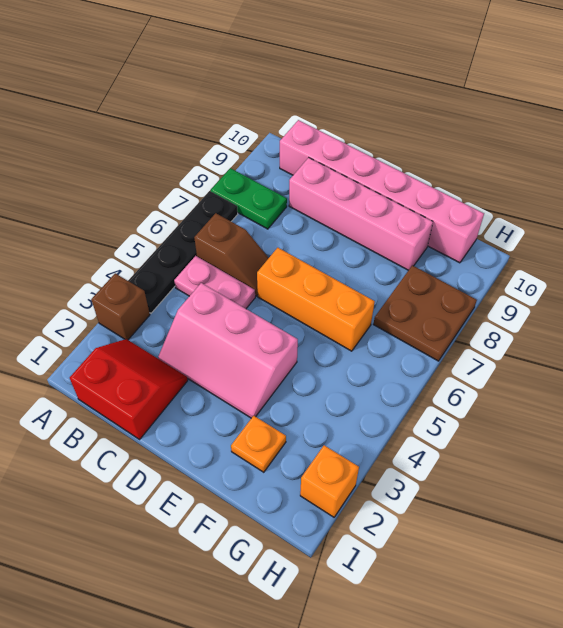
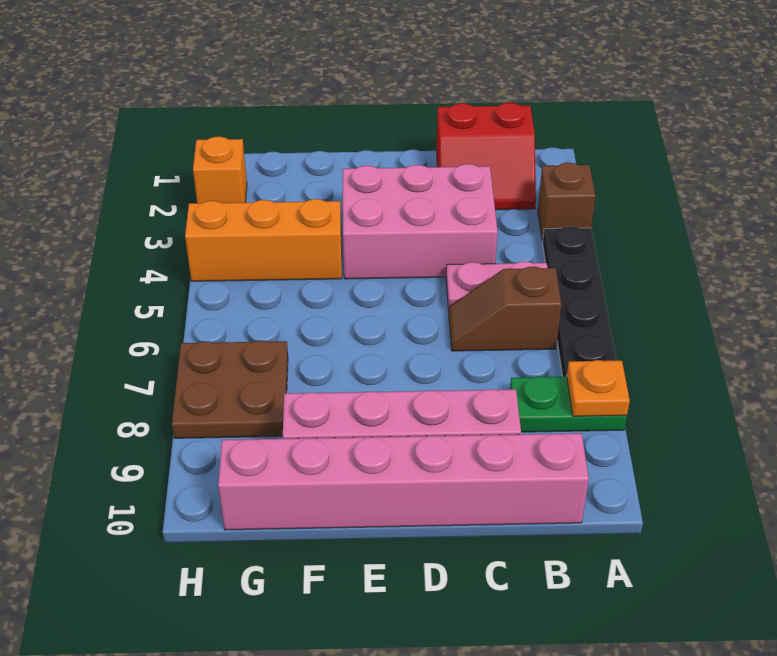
pink 2x3 slope [158,283,298,418] -> pink 2x3 brick [343,164,498,279]
orange 1x3 brick [257,248,375,351] -> orange 1x3 brick moved to [185,199,342,281]
orange 1x1 plate [231,416,286,472] -> orange 1x1 plate moved to [567,360,630,416]

